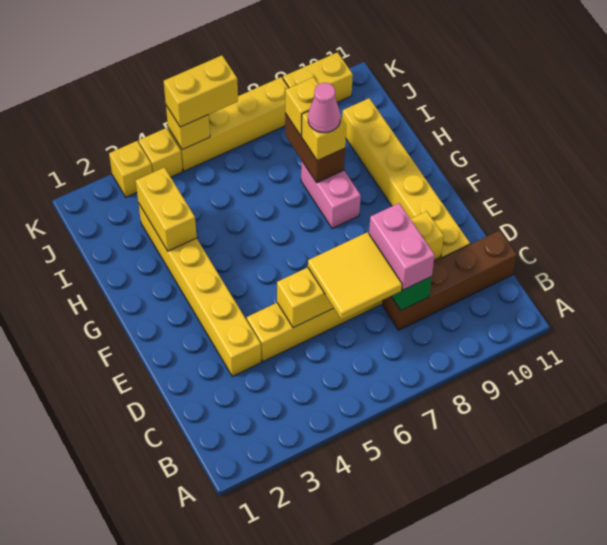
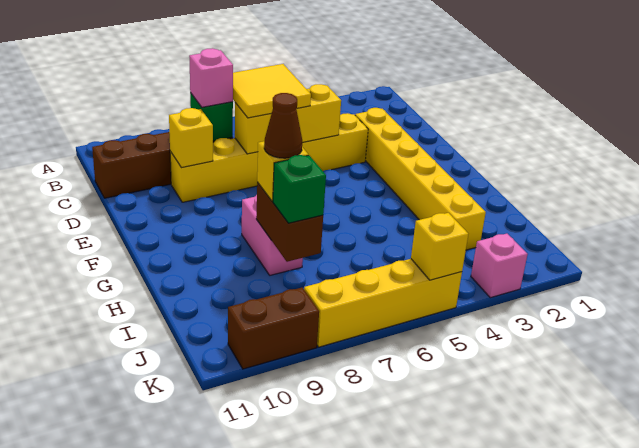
pink 1x2 brick [369,203,435,290] -> pink 1x1 brick [189,48,233,107]
yellow 1x6 brick [342,98,470,258] -> none
yellow 1x2 brick [136,167,197,251] -> none
pink 1x1 cone [308,83,340,133] -> brown 1x1 cone [264,93,302,158]
yellow 1x1 brick [285,77,319,136] -> green 1x1 brick [273,155,326,223]
yellow 1x1 brick [109,141,152,197] -> pink 1x1 brick [471,234,528,298]
yellow 1x1 brick [139,128,183,177] -> none
yellow 1x2 brick [164,55,238,127] -> none
yellow 1x2 brick [283,52,353,102] -> brown 1x2 brick [228,287,319,369]

